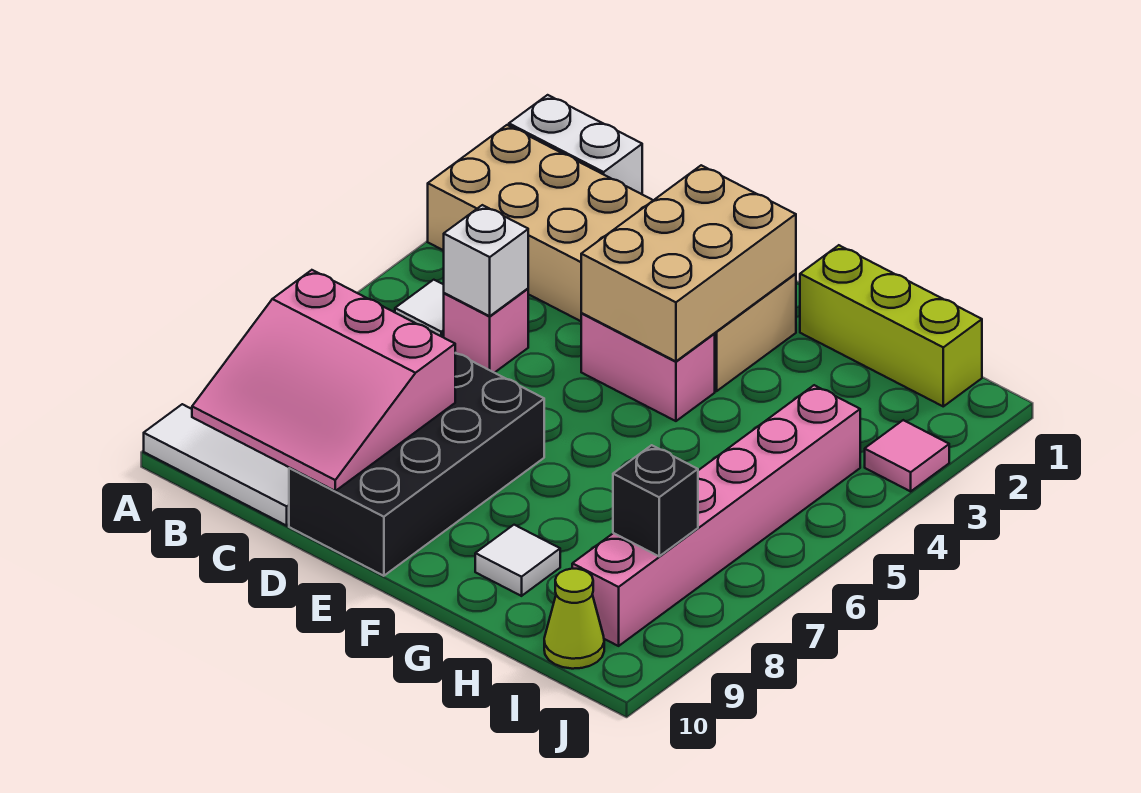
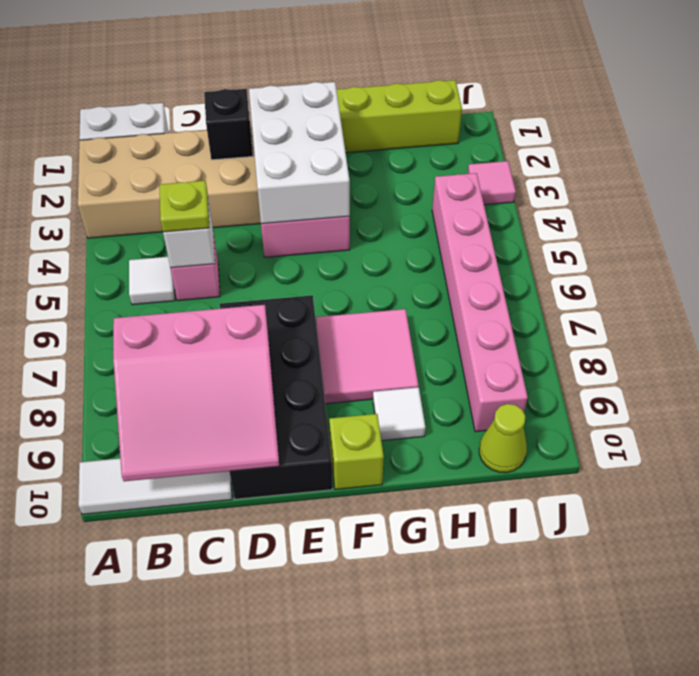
none -> lime 1x1 plate [160,181,209,232]
tan 2x3 brick [581,165,796,361] -> white 2x3 brick [249,82,350,224]
none -> pink 2x2 tile [316,309,418,404]
none -> lime 1x1 brick [329,414,384,489]
black 1x1 brick [613,445,698,556] -> black 1x1 brick moved to [204,89,253,160]

